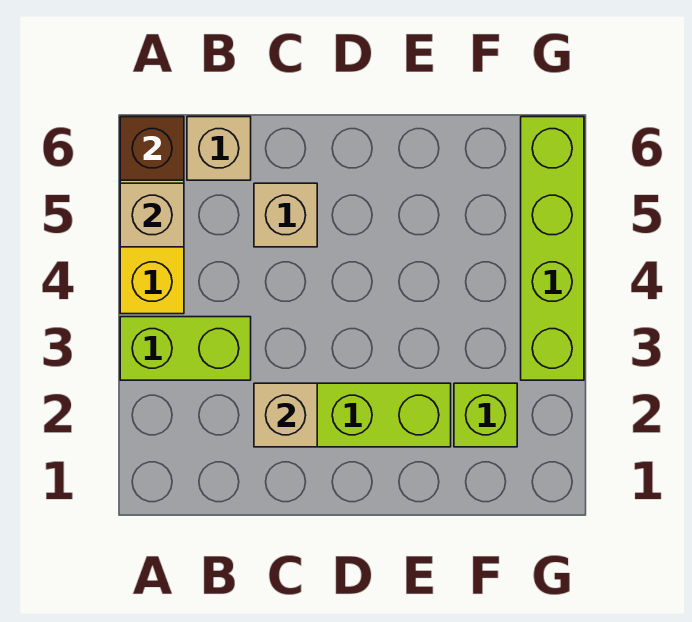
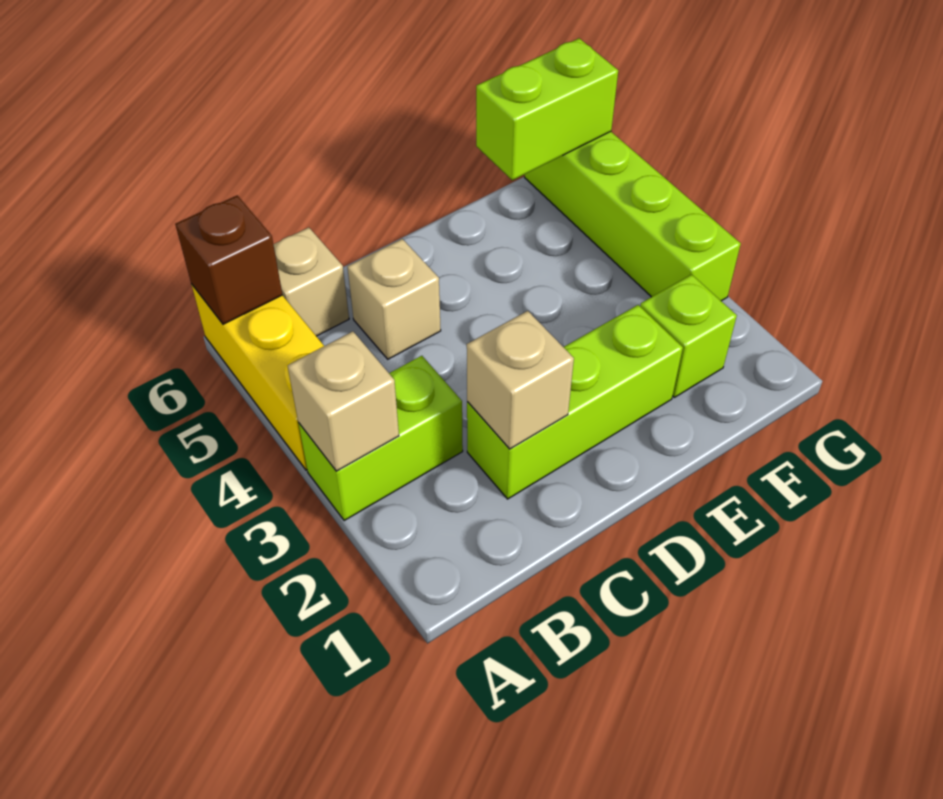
tan 1x1 brick [120,183,184,247] -> tan 1x1 brick moved to [288,331,399,471]
none -> lime 1x2 brick [476,38,618,180]

